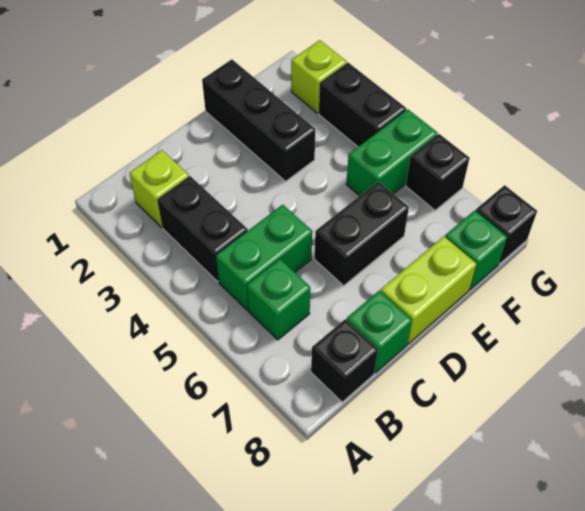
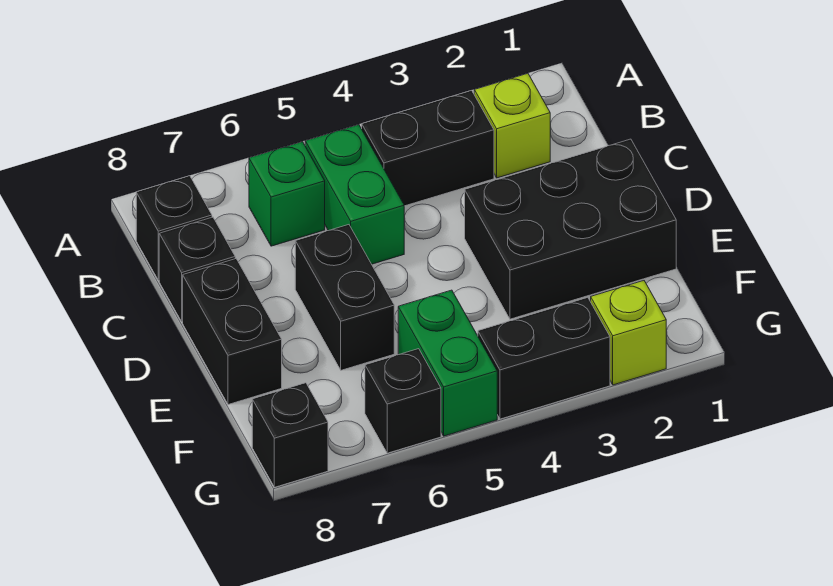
green 1x1 brick [347,291,412,373] -> black 1x1 brick [159,217,235,322]
lime 1x2 brick [381,236,477,344] -> black 1x2 brick [183,259,282,405]
black 1x3 brick [202,59,315,181] -> black 2x3 brick [465,139,676,319]
green 1x1 brick [445,210,507,290] -> none

